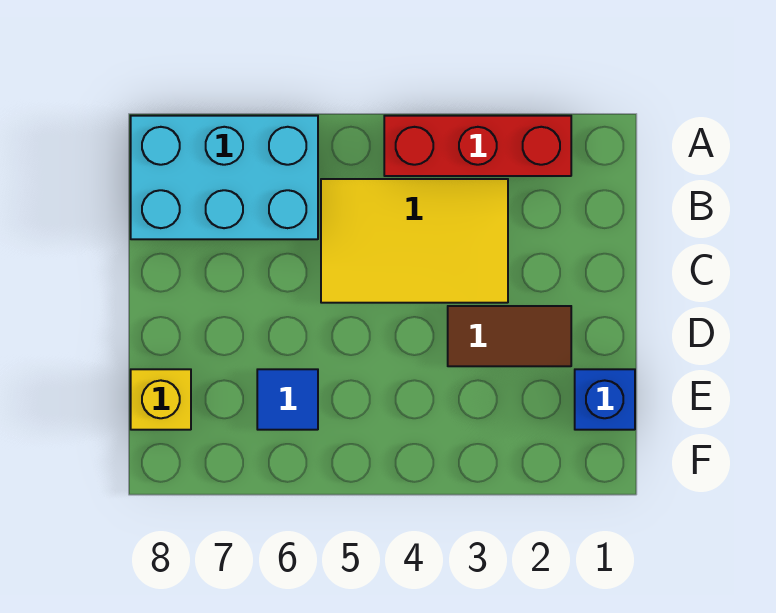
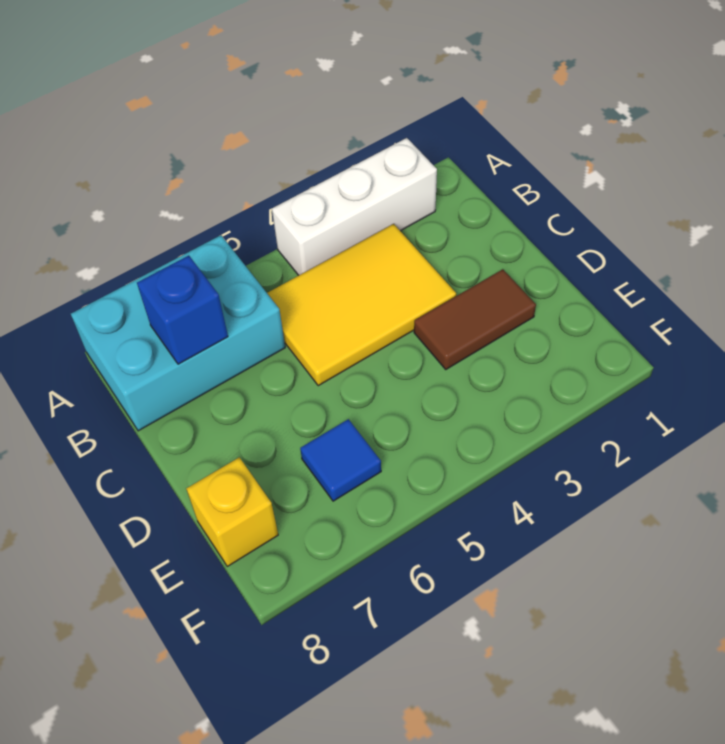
red 1x3 brick [384,116,571,176] -> white 1x3 brick [272,138,437,275]
blue 1x1 brick [575,369,635,430] -> blue 1x1 brick moved to [137,256,228,364]

